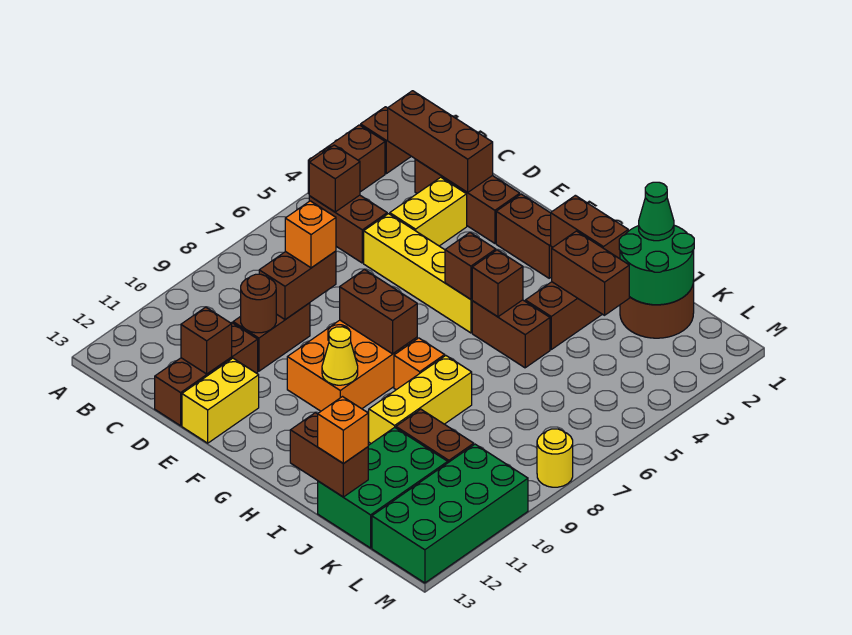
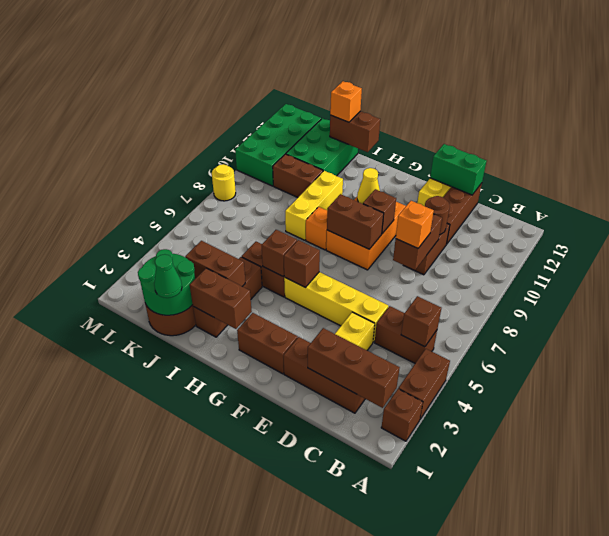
brown 1x1 brick [181,307,232,374] -> brown 1x1 brick moved to [363,189,396,234]
none -> green 1x2 brick [430,144,487,195]

